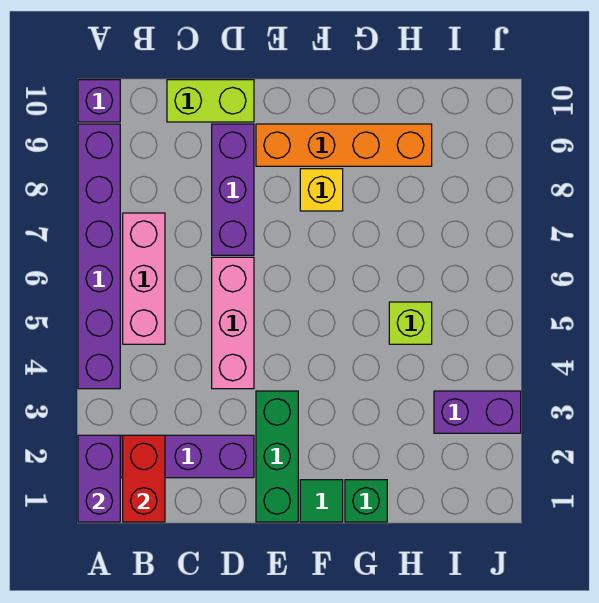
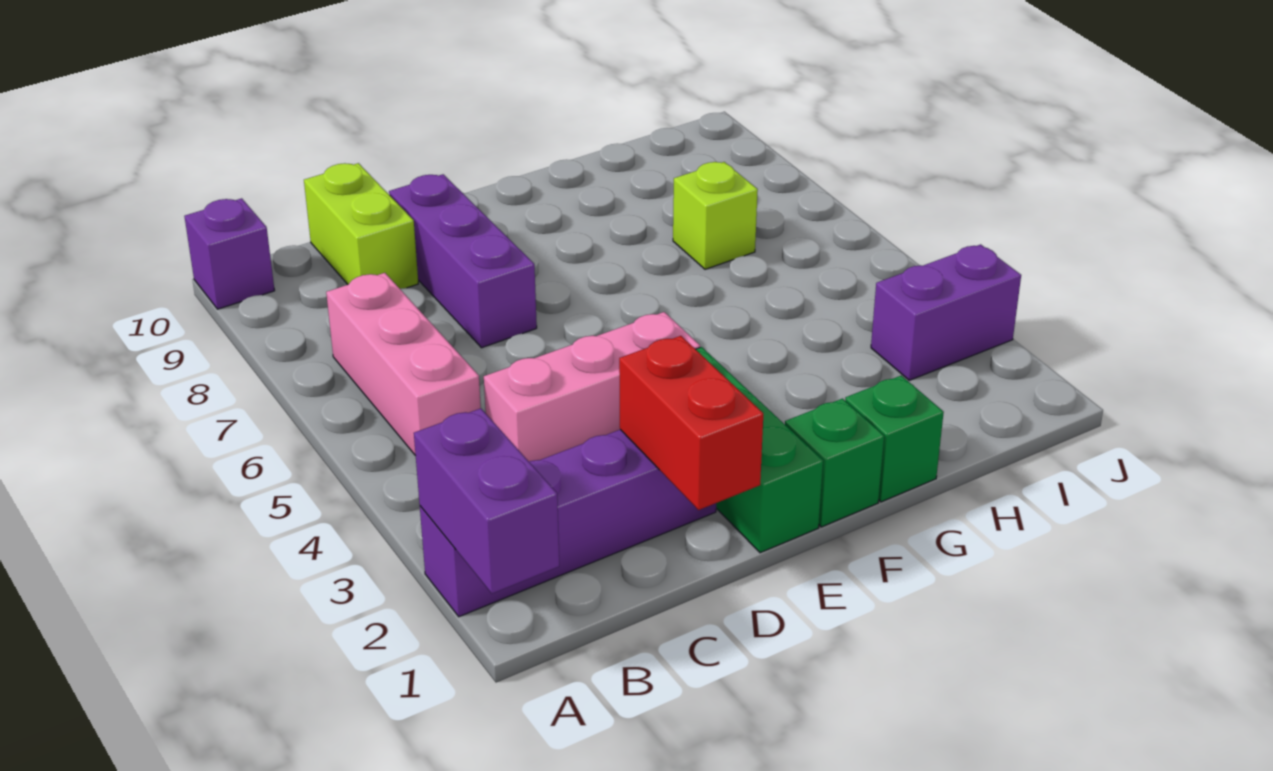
purple 1x6 brick [78,124,120,389] -> none
red 1x2 brick [123,435,165,522] -> red 1x2 brick moved to [619,336,763,510]
lime 1x2 brick [167,80,254,122] -> lime 1x2 brick turned to [304,163,418,289]
pink 1x3 brick [212,257,254,389] -> pink 1x3 brick turned to [484,312,700,461]
orange 1x4 brick [256,124,432,166] -> none
green 1x1 tile [300,480,343,522] -> green 1x1 brick [785,399,884,527]
yellow 1x1 brick [300,169,343,211] -> none
lime 1x1 brick [389,302,432,344] -> lime 1x1 brick moved to [673,162,758,269]

